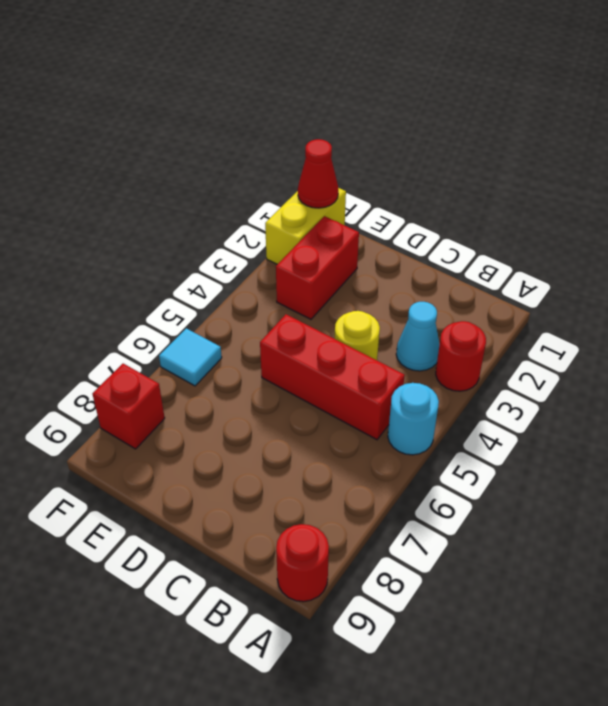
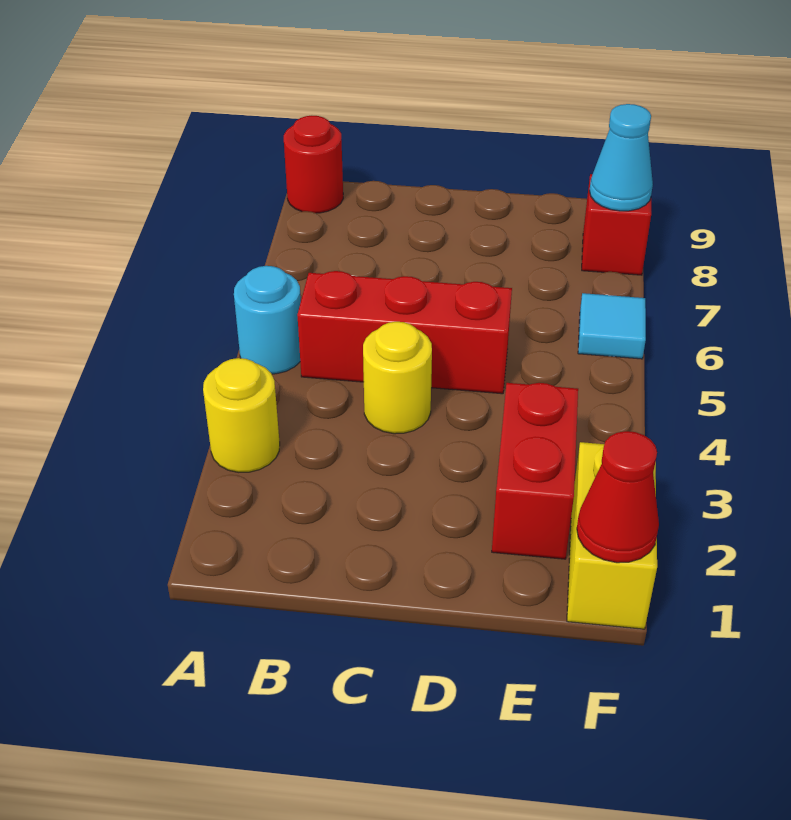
red 1x1 round brick [436,321,486,391] -> yellow 1x1 round brick [203,358,280,472]
cyan 1x1 cone [396,302,440,371] -> cyan 1x1 cone moved to [589,104,653,211]

